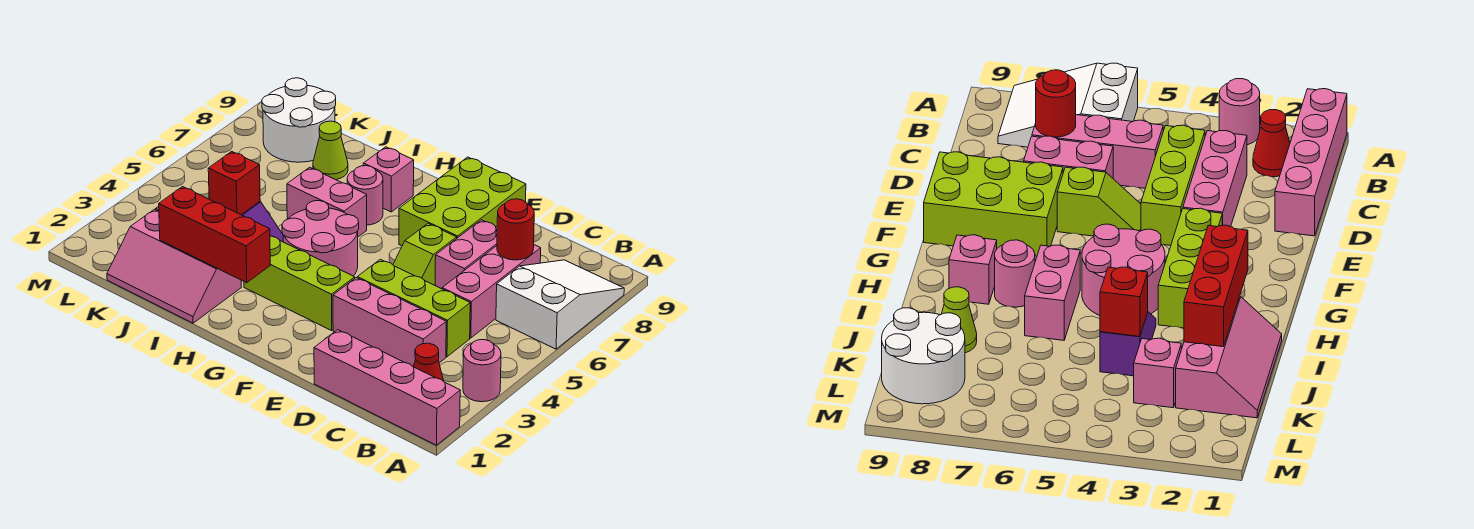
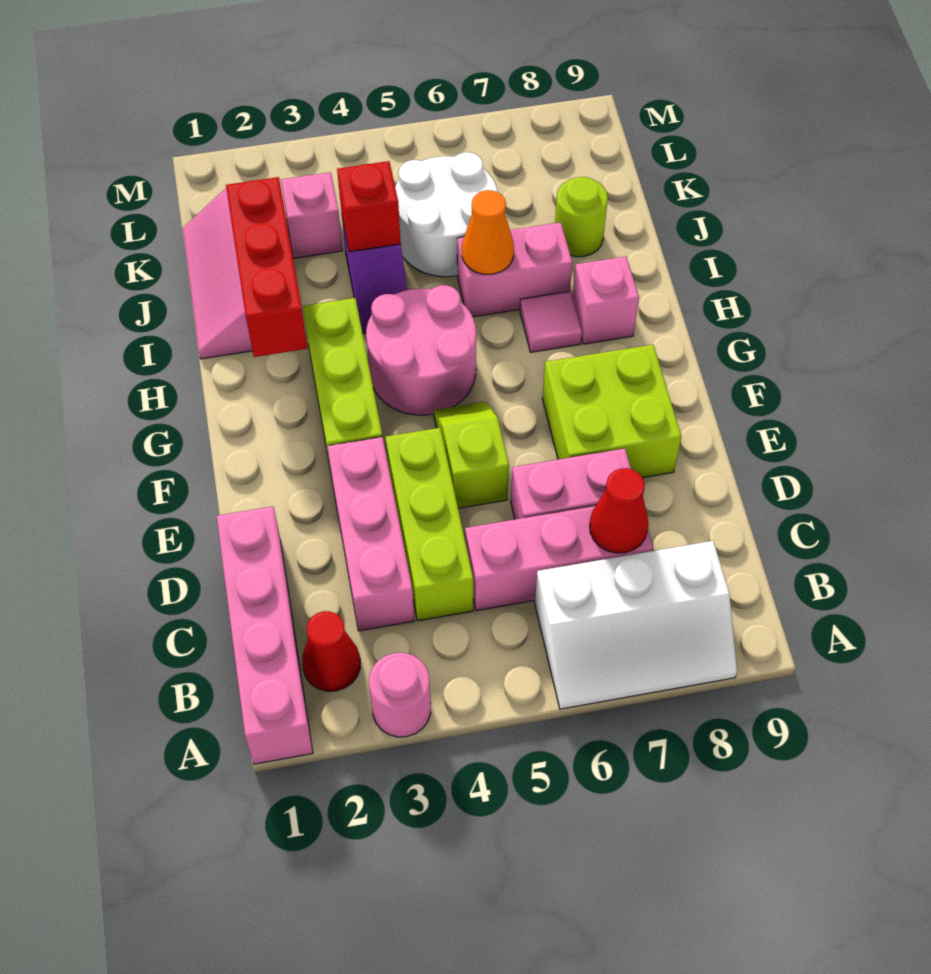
white 2x3 slope [496,260,624,349] -> white 2x3 slope turned to [535,541,737,709]
red 1x1 round brick [497,199,534,260] -> red 1x1 cone [590,468,648,553]
lime 1x2 slope [393,224,457,285] -> lime 1x2 slope turned to [434,402,509,508]
lime 2x3 brick [399,157,526,246] -> lime 2x2 brick [542,345,681,478]
pink 1x2 brick [287,167,367,237] -> pink 1x2 brick turned to [457,222,572,317]
pink 1x1 round brick [347,166,383,225] -> pink 1x1 tile [520,292,582,352]
none -> orange 1x1 cone [462,190,514,274]
lime 1x1 cone [313,121,348,180] -> lime 1x1 round brick [555,177,608,257]
white 2x2 round brick [262,78,336,162] -> white 2x2 round brick moved to [395,152,498,277]

